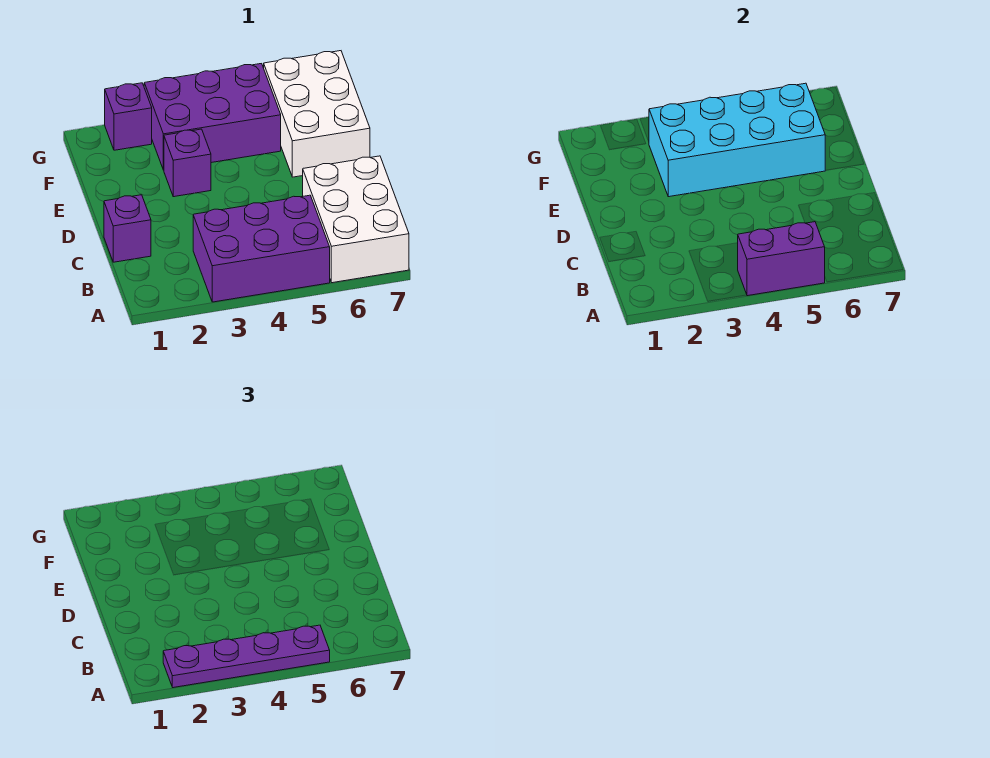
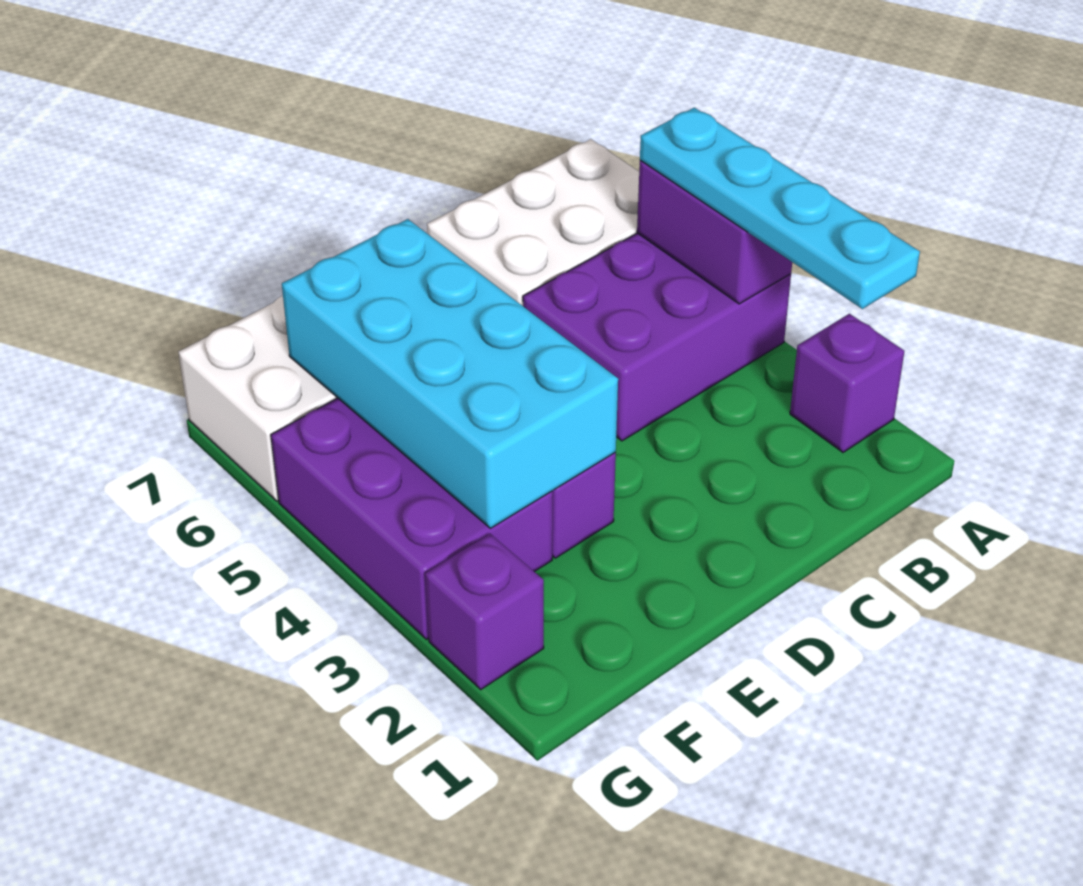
purple 1x4 plate [163,625,330,688] -> cyan 1x4 plate [640,108,920,309]
purple 2x3 brick [193,195,330,302] -> purple 2x3 brick turned to [523,233,791,441]
purple 1x1 brick [104,195,151,262] -> purple 1x1 brick moved to [790,314,904,452]

